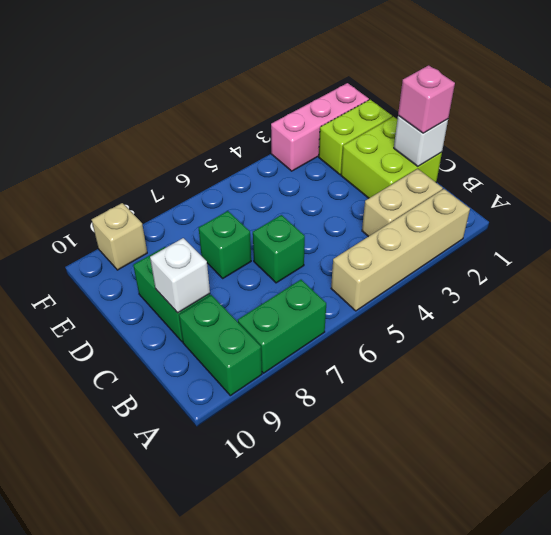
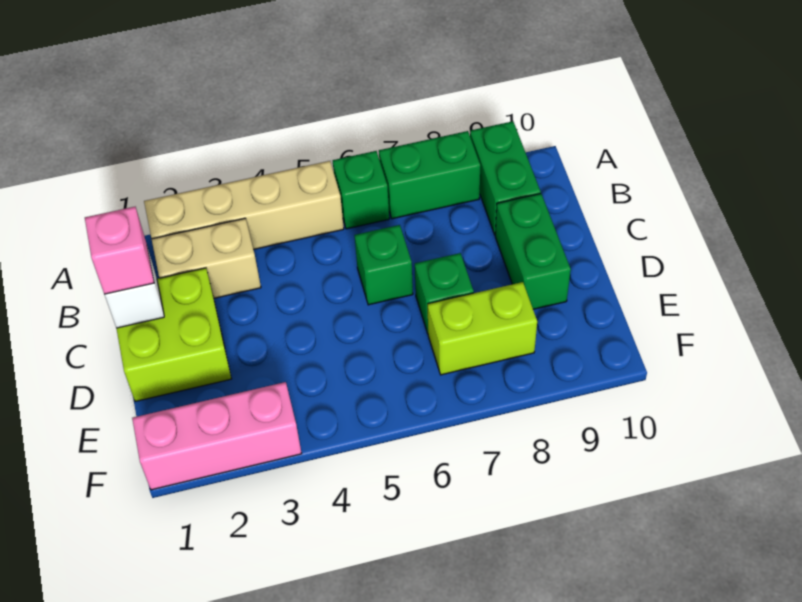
none -> green 1x1 brick [333,151,389,229]
white 1x1 brick [150,238,210,313] -> none
lime 1x2 brick [319,100,392,175] -> lime 1x2 brick moved to [428,282,537,375]
tan 1x1 brick [92,203,147,270] -> none

